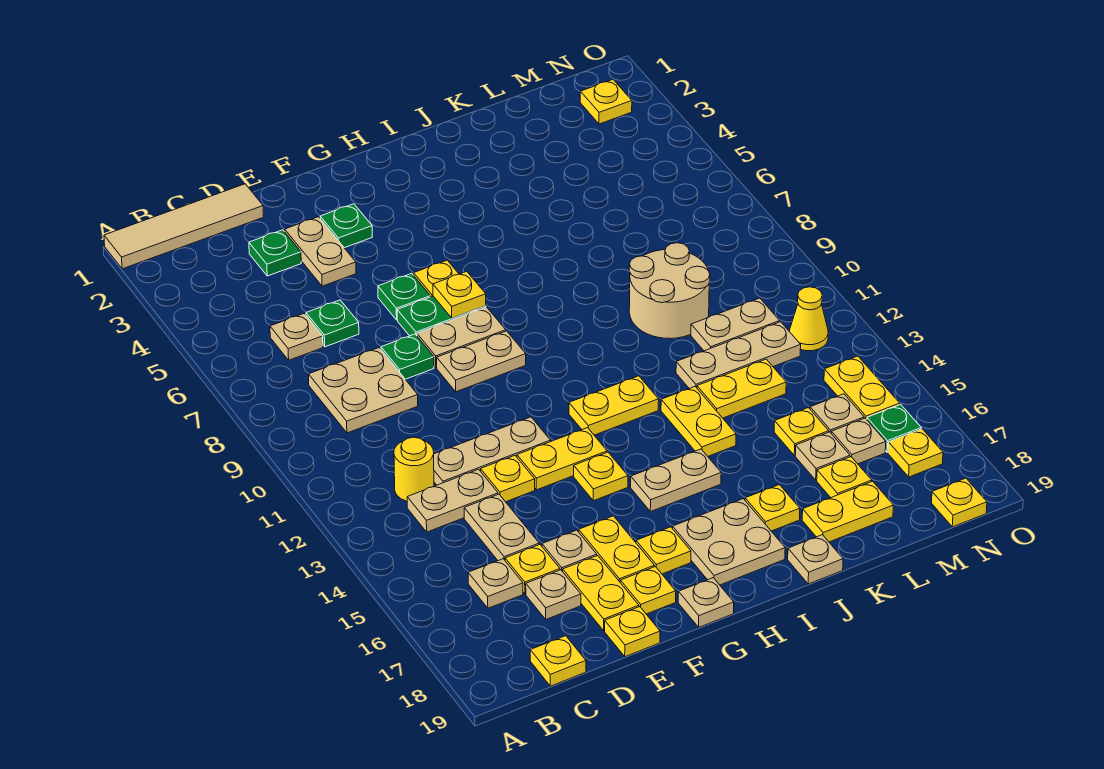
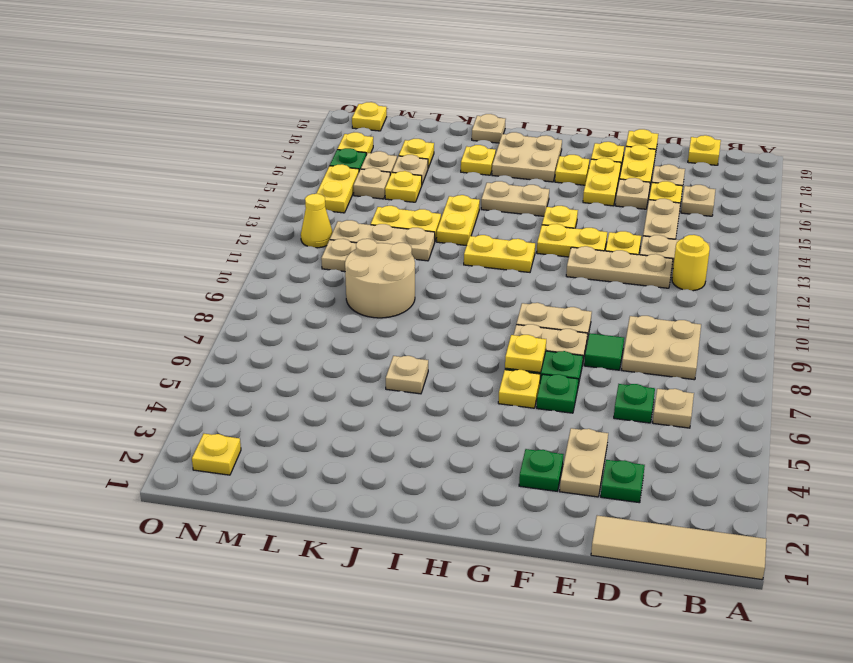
green 1x1 plate [381,334,434,379] -> green 1x1 tile [584,333,624,370]
tan 1x1 plate [678,578,734,627] -> tan 1x1 plate moved to [386,356,428,394]
yellow 1x2 plate [802,481,893,542] -> none

